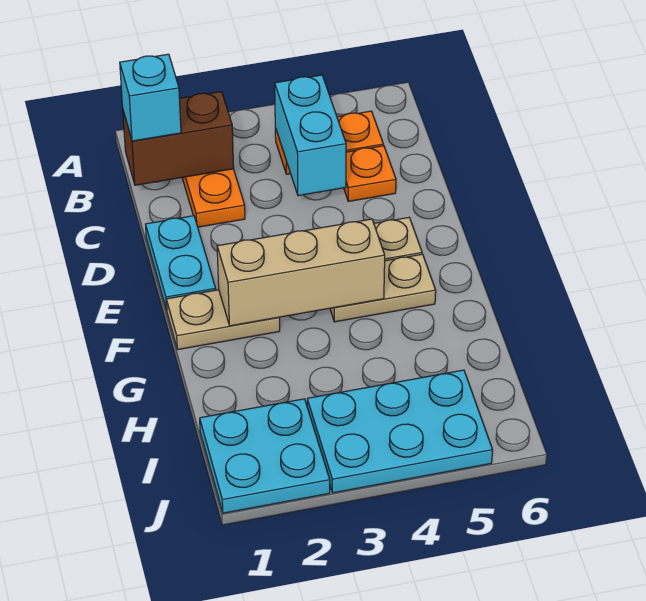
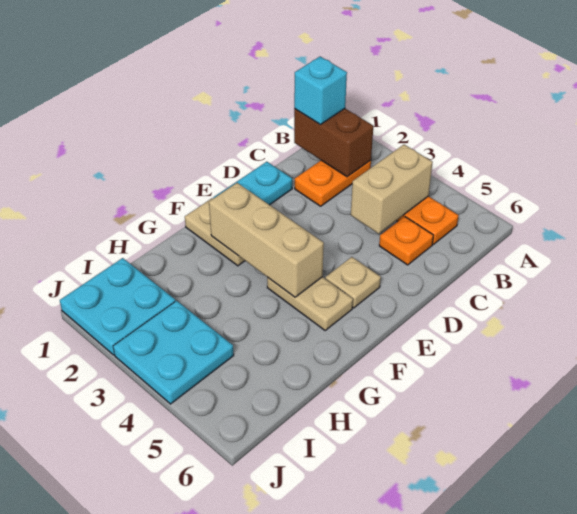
cyan 1x2 brick [275,75,346,196] -> tan 1x2 brick [351,145,433,234]
cyan 2x3 plate [307,370,492,493] -> cyan 2x2 plate [113,301,234,404]

